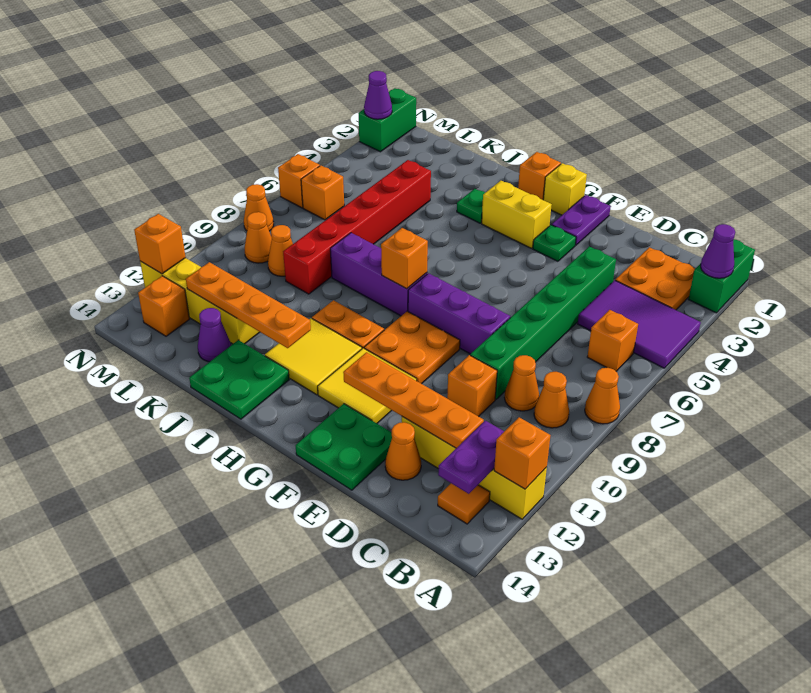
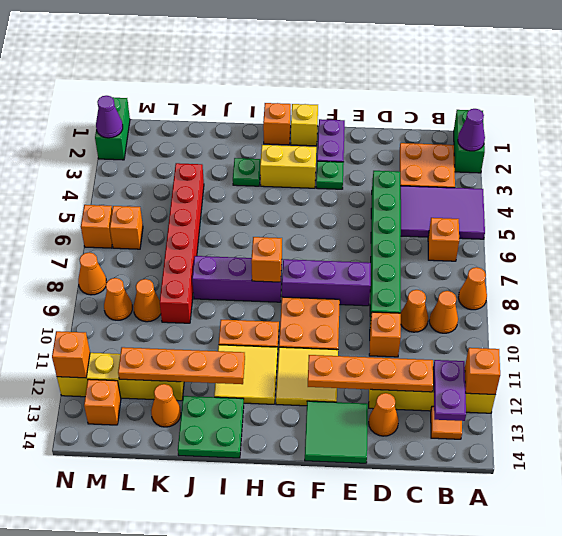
green 2x2 plate [296,404,392,490] -> green 2x2 tile [305,401,368,463]
purple 1x1 cone [198,308,231,362] -> orange 1x1 cone [151,384,181,427]

